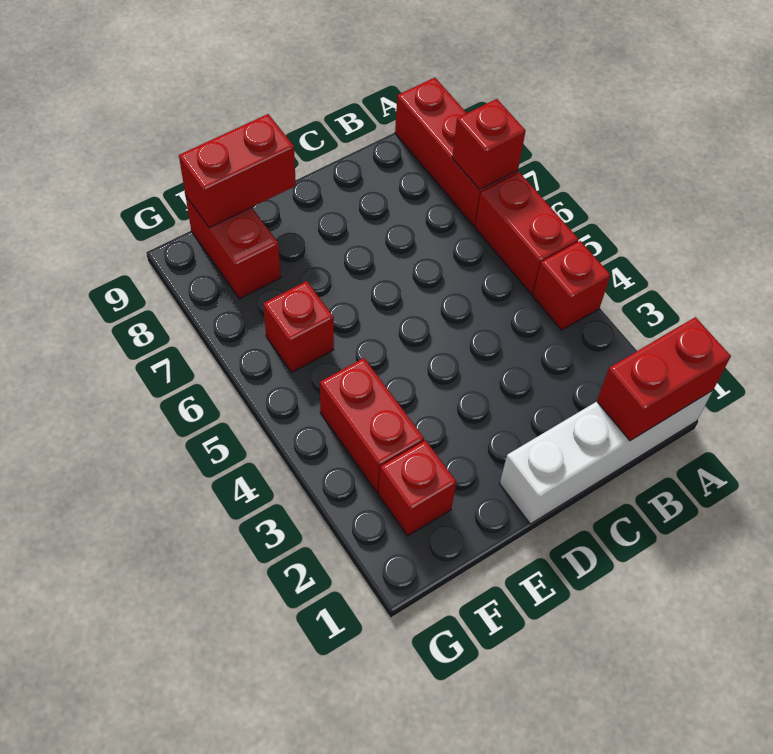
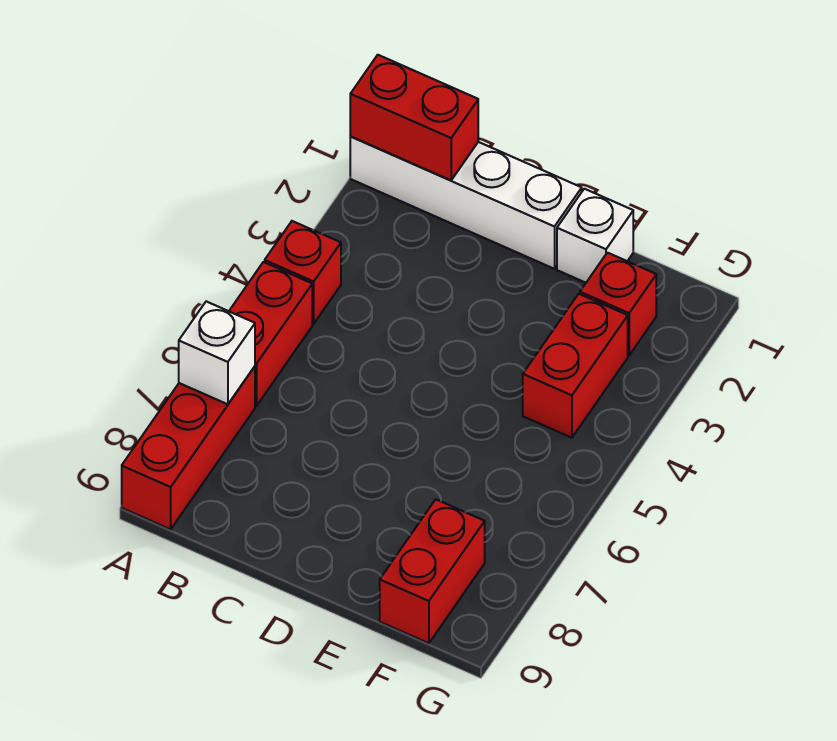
red 1x1 brick [452,99,526,190] -> white 1x1 brick [179,301,255,404]
none -> white 1x1 brick [557,189,633,283]
red 1x2 brick [179,114,296,228] -> none
red 1x1 brick [263,281,334,372] -> none

